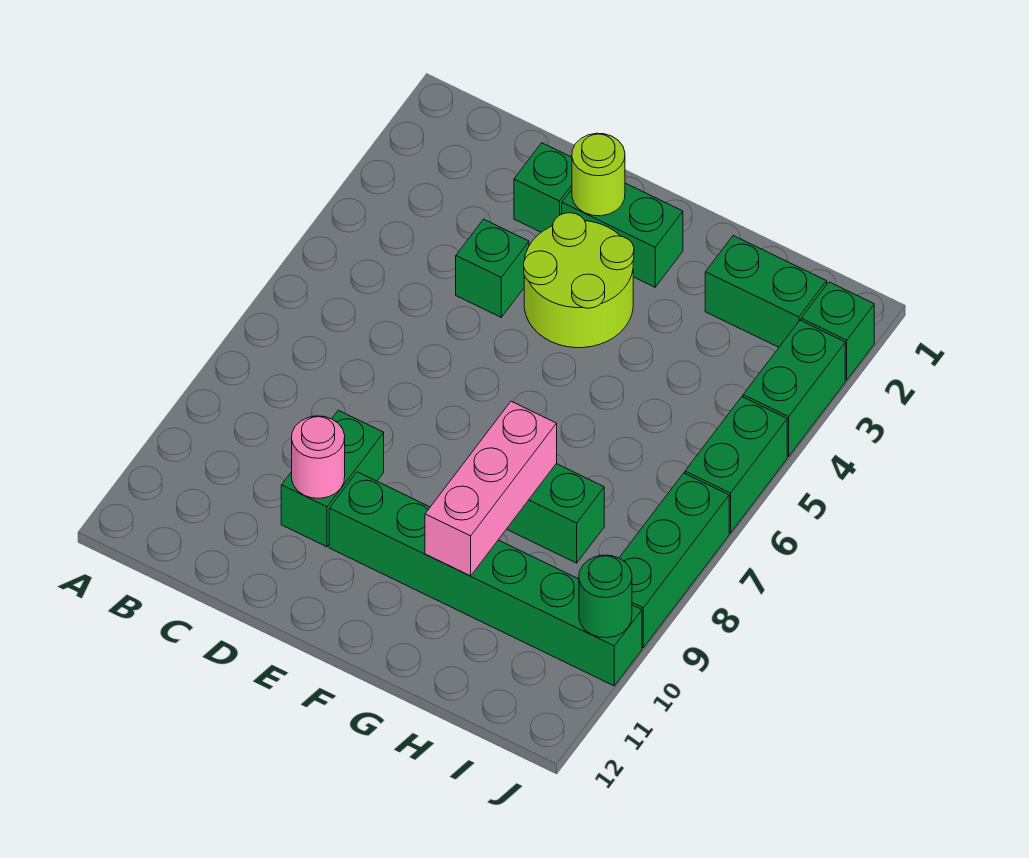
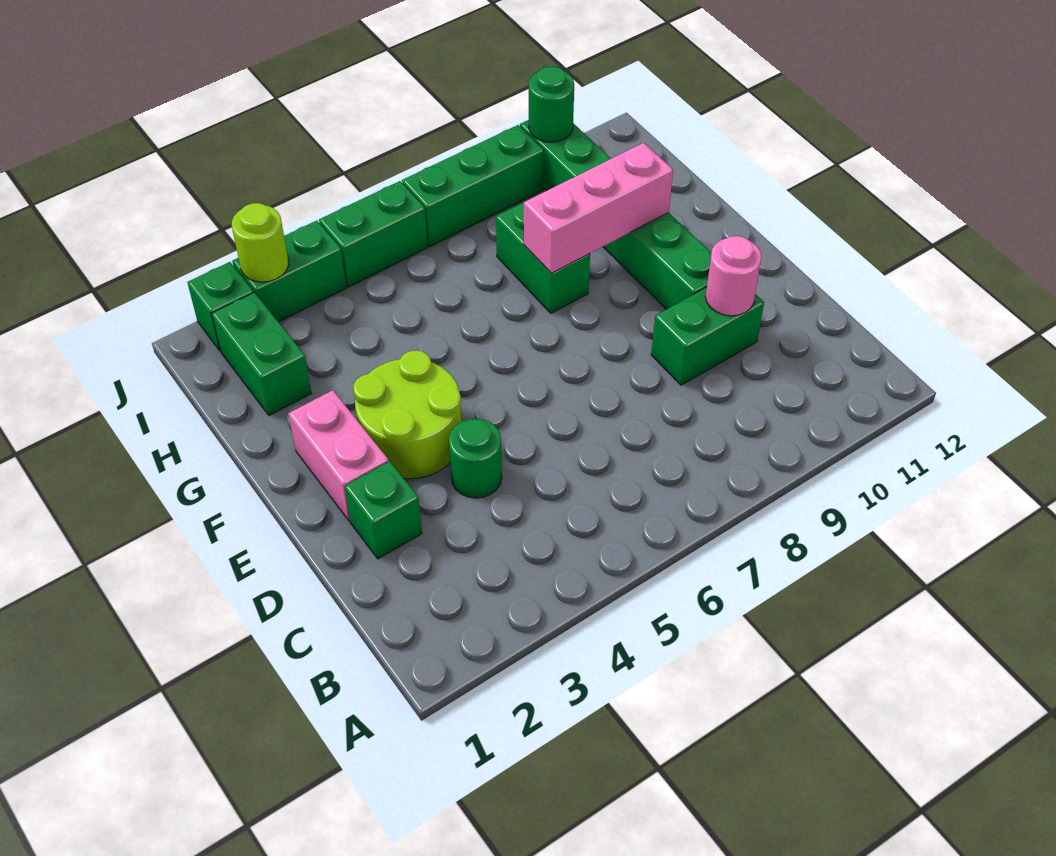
green 1x1 brick [456,219,529,317] -> green 1x1 round brick [449,419,502,498]
green 1x2 brick [562,183,683,287] -> pink 1x2 brick [288,390,389,521]
lime 1x1 round brick [572,133,625,216] -> lime 1x1 round brick moved to [232,203,289,282]

